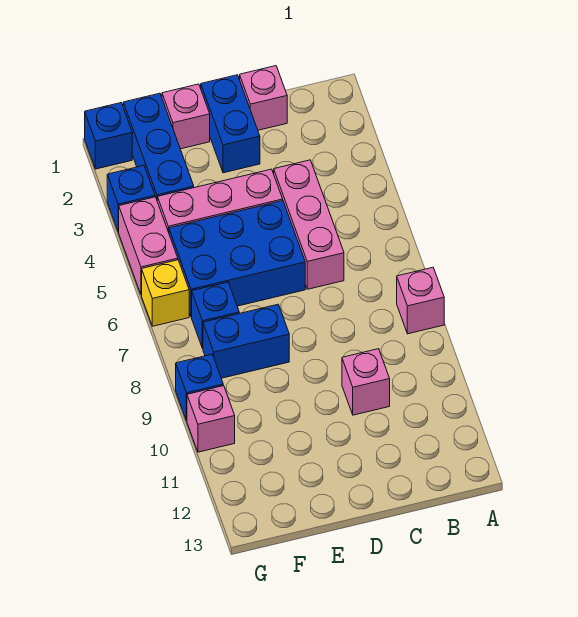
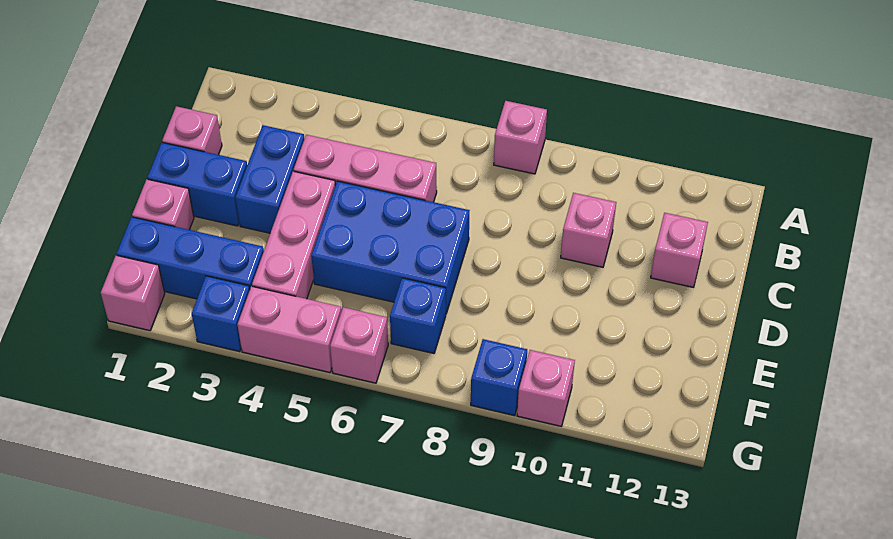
none -> pink 1x1 brick [651,213,708,287]
blue 2x3 brick [169,201,305,317] -> blue 2x3 brick turned to [311,181,470,313]
blue 1x2 brick [203,304,289,378] -> blue 1x2 brick moved to [236,125,304,233]
blue 1x1 brick [85,103,132,169] -> pink 1x1 brick [101,255,165,331]
yellow 1x1 brick [142,260,189,326] -> pink 1x1 brick [330,307,388,383]

